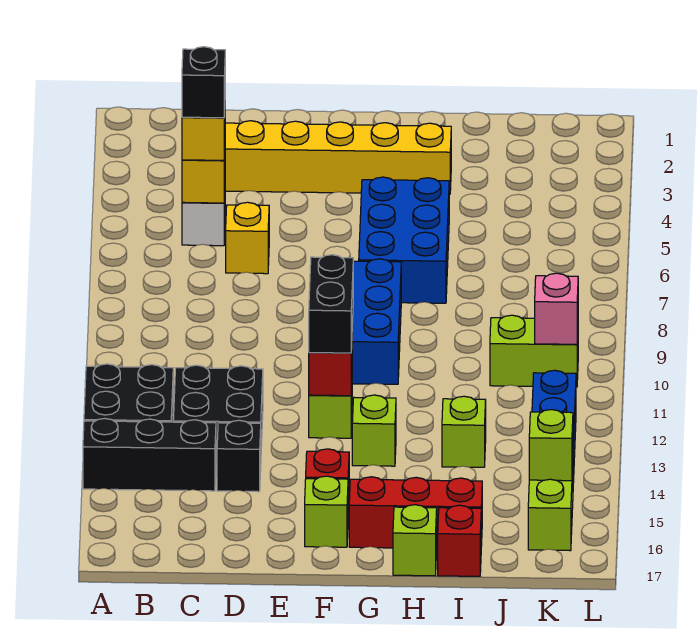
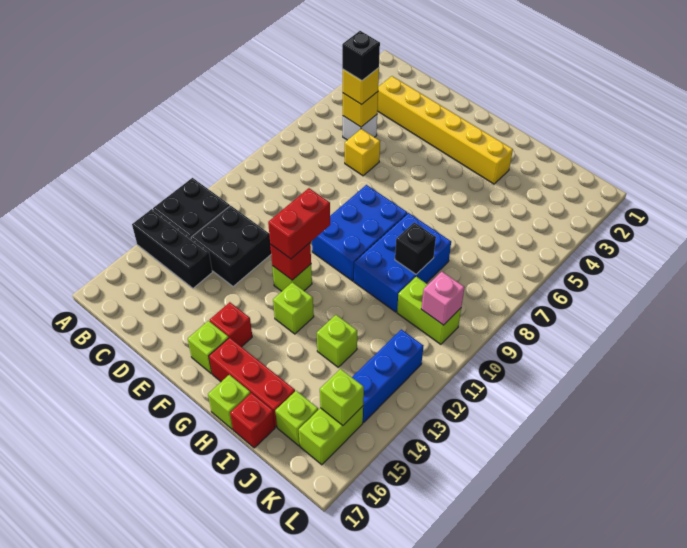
black 1x1 brick [217,420,261,492] -> black 1x1 brick moved to [395,222,436,274]
black 1x2 brick [309,255,353,353] -> red 1x2 brick [268,188,330,259]
blue 2x3 brick [359,177,449,303] -> blue 2x3 brick moved to [354,213,451,312]
none -> lime 1x1 brick [275,391,318,446]

